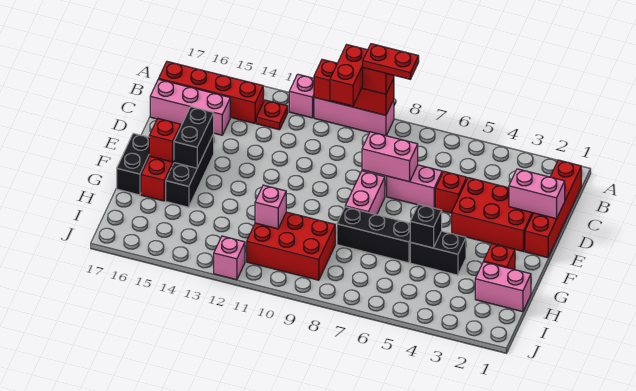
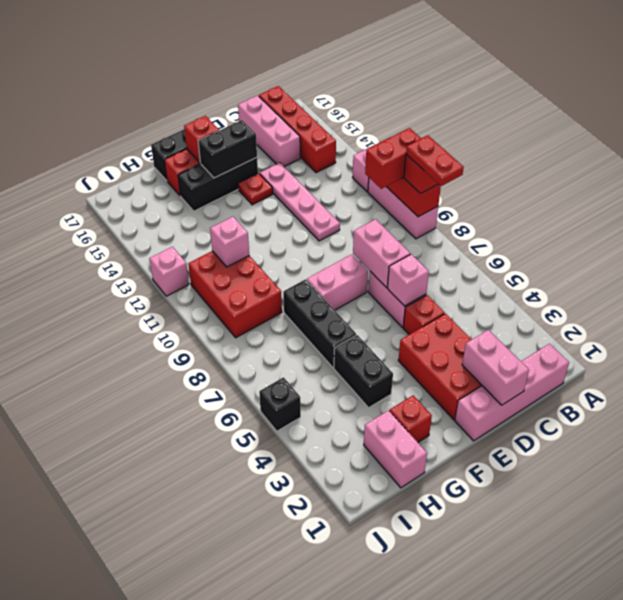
red 1x4 brick [525,160,581,258] -> pink 1x4 brick [455,344,569,441]
red 1x1 plate [256,100,288,130] -> red 1x1 plate moved to [238,173,273,205]
none -> pink 1x1 brick [387,254,429,306]
none -> pink 1x4 plate [260,163,340,241]
black 1x1 brick [410,204,442,248] -> black 1x1 brick moved to [259,377,301,431]

